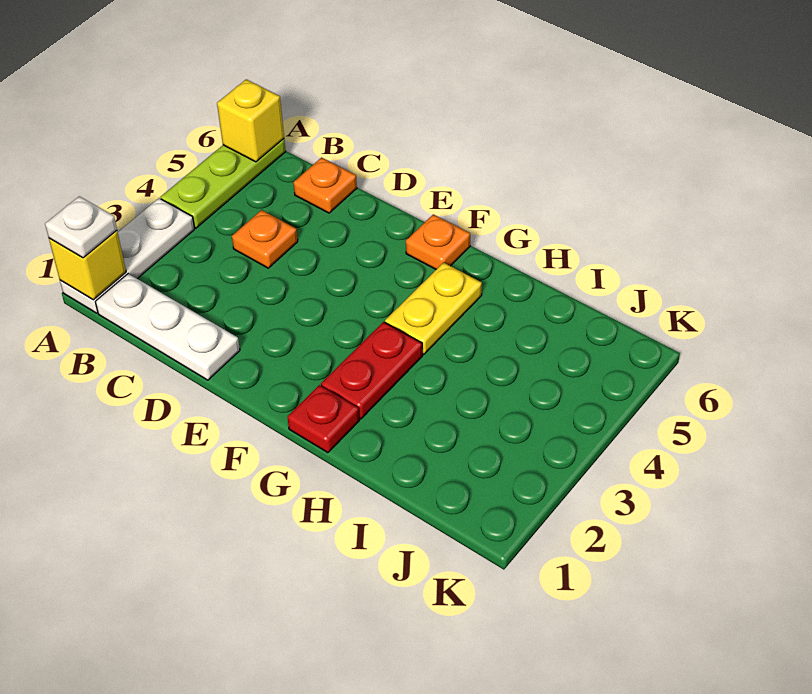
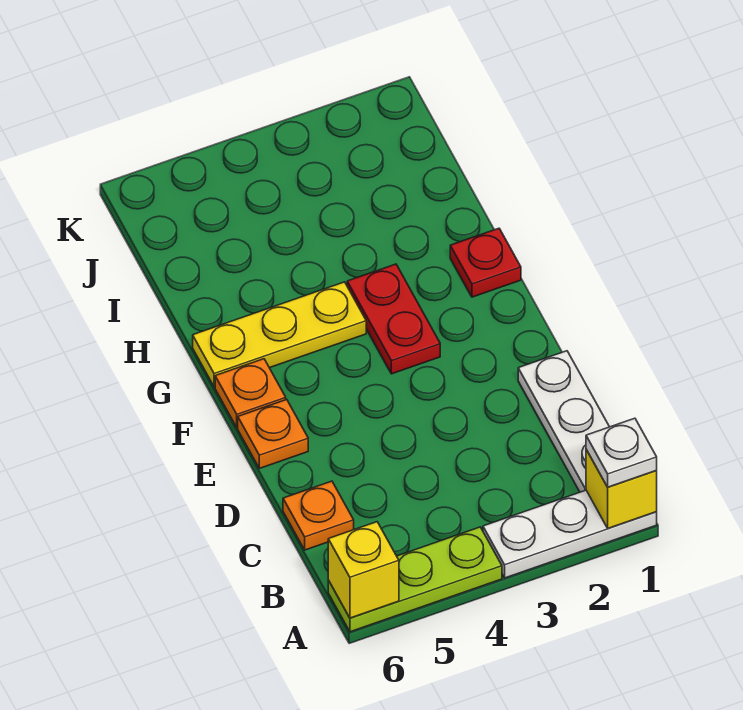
orange 1x1 plate [232,210,298,268] -> orange 1x1 plate moved to [238,400,308,468]
red 1x2 plate [321,322,423,419] -> red 1x2 plate turned to [347,264,440,374]
yellow 1x2 plate [385,263,482,354] -> yellow 1x3 plate [193,282,366,387]

